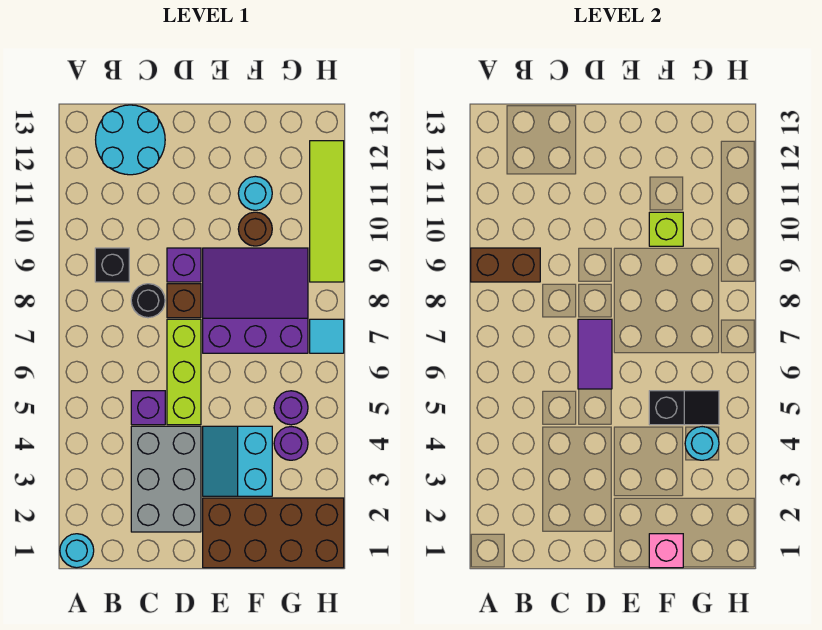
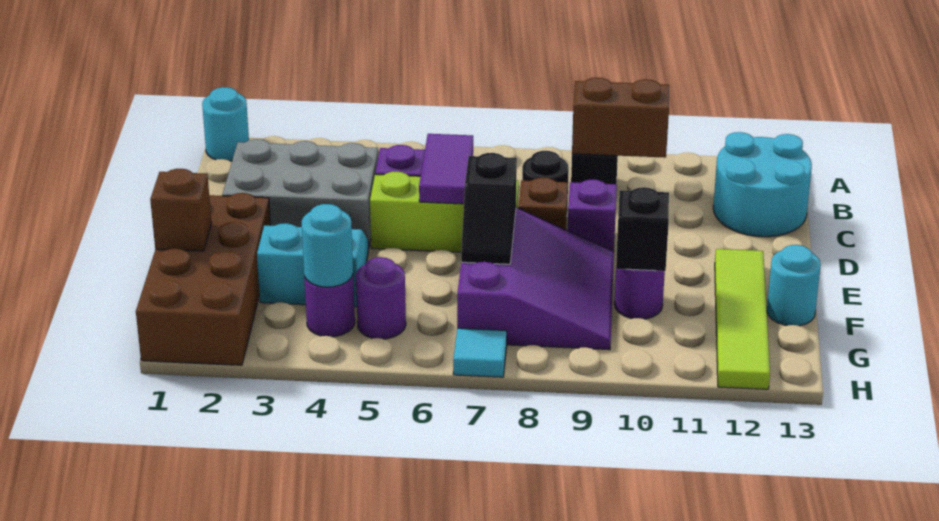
brown 1x2 brick [471,248,540,282] -> brown 1x2 brick turned to [572,78,669,158]
purple 1x2 tile [578,319,612,389] -> purple 1x2 tile turned to [419,134,473,204]
pink 1x1 brick [649,534,683,568] -> brown 1x1 brick [150,169,212,251]
black 1x2 slope [649,391,719,425] -> black 1x2 slope moved to [461,153,517,264]
brown 1x1 round brick [238,212,272,246] -> purple 1x1 round brick [614,259,665,319]
lime 1x1 brick [649,212,683,246] -> black 1x1 brick [616,187,669,271]
cyan 1x1 round brick [238,176,272,210] -> cyan 1x1 round brick moved to [767,245,821,326]
lime 1x4 tile [310,141,344,282] -> lime 1x4 tile turned to [715,249,770,389]

